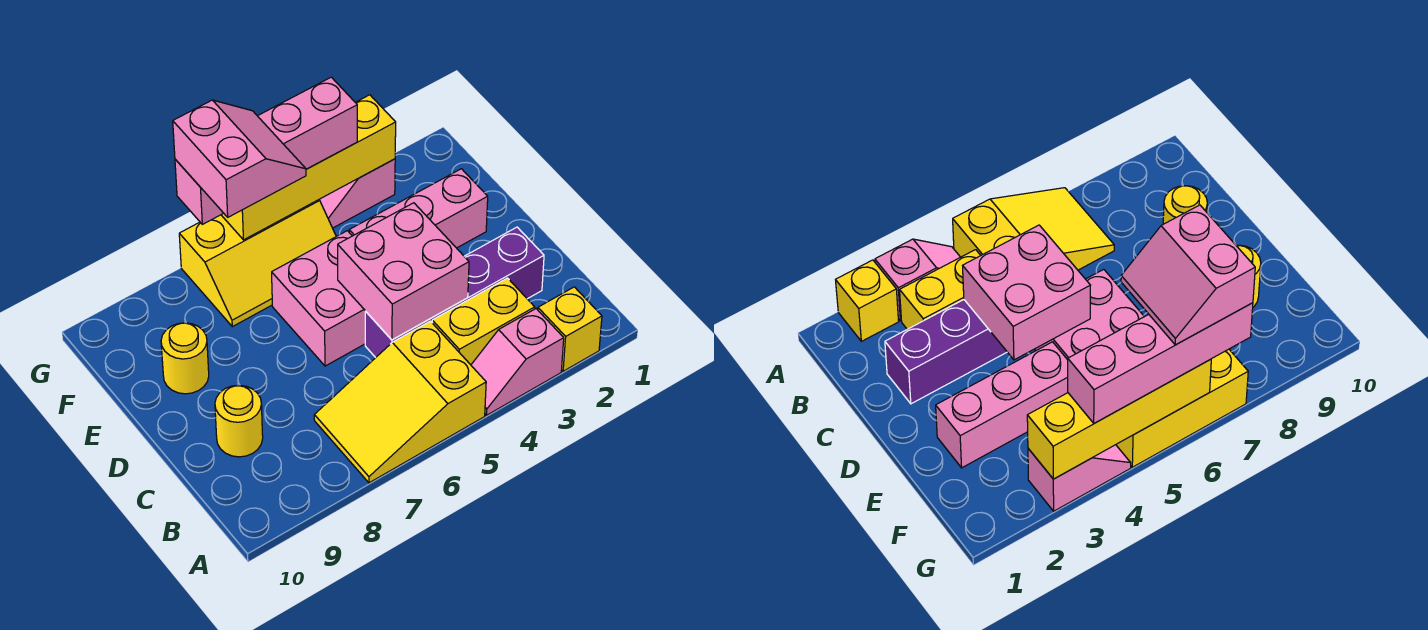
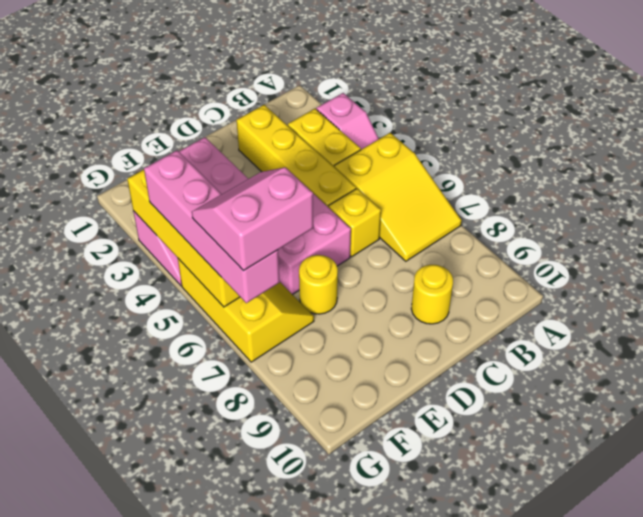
yellow 1x1 brick [538,287,602,371] -> yellow 1x1 brick moved to [329,189,381,257]
purple 1x4 brick [365,227,544,358] -> yellow 1x4 brick [236,105,356,208]
pink 2x2 brick [338,203,469,340] -> none
yellow 1x1 round brick [161,323,209,394] -> yellow 1x1 round brick moved to [299,255,338,314]

